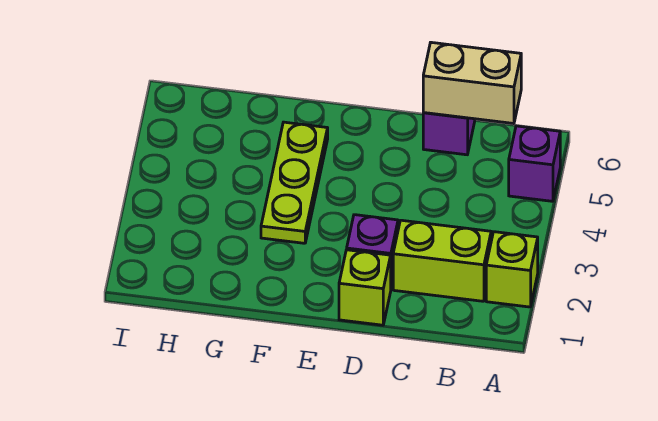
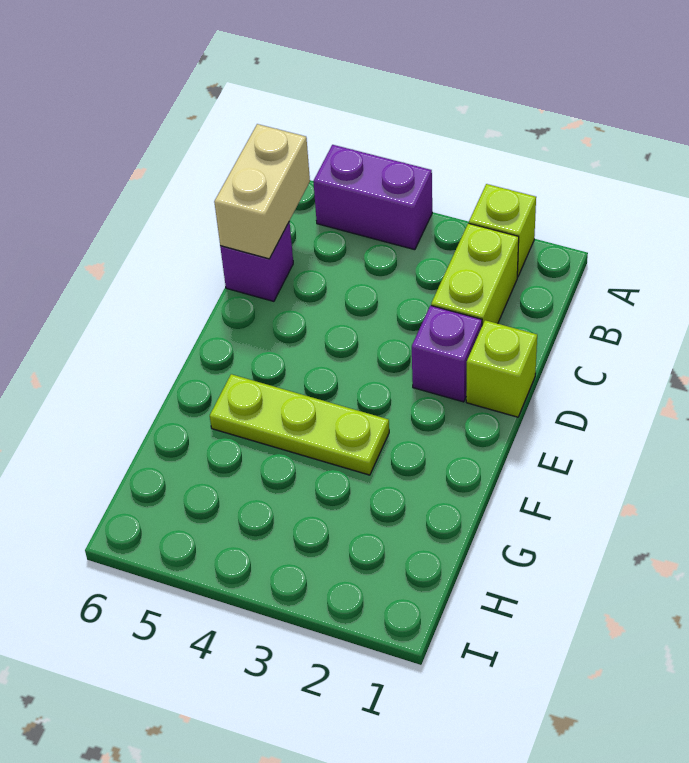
purple 1x1 brick [509,126,560,201] -> purple 1x2 brick [313,145,432,250]

